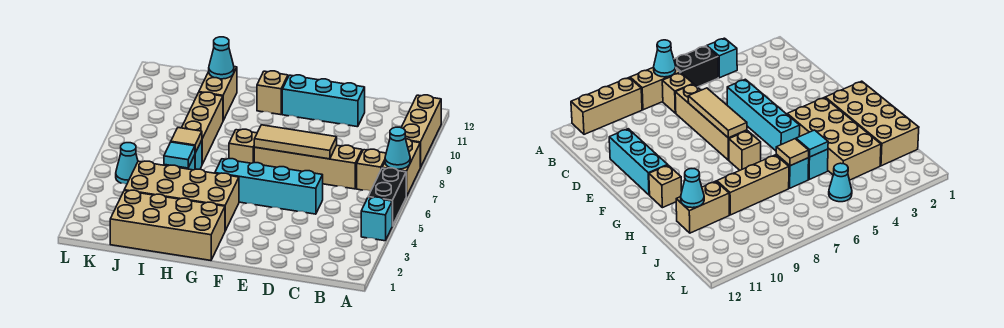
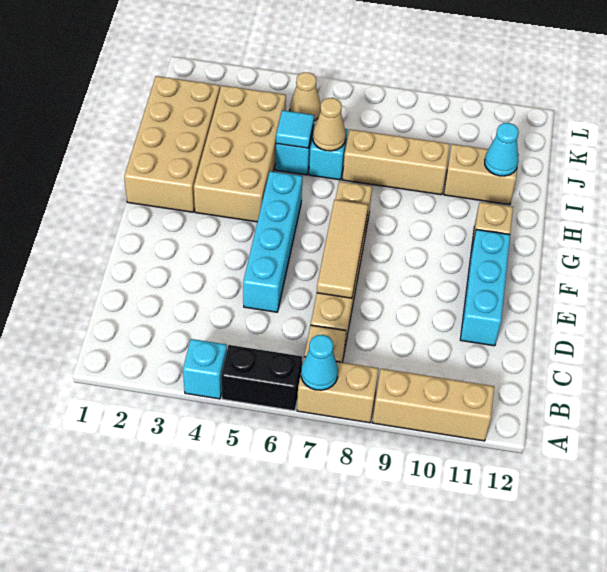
tan 1x1 tile [171,128,202,153] -> tan 1x1 cone [313,98,346,151]
cyan 1x1 cone [116,143,138,184] -> tan 1x1 cone [290,72,321,121]

